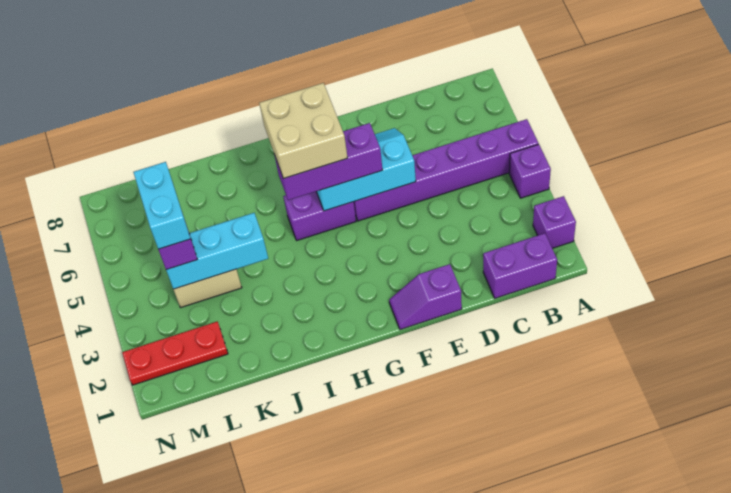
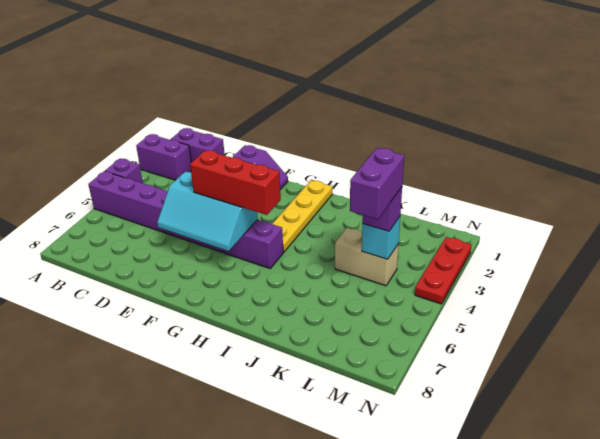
purple 1x1 brick [533,196,576,248] -> purple 1x2 brick [136,134,191,180]
purple 1x3 brick [275,123,382,200] -> red 1x3 brick [190,150,281,215]
tan 2x2 brick [259,83,348,179] -> none
none -> yellow 1x4 plate [272,180,333,252]
cyan 1x3 brick [166,213,268,289] -> cyan 1x1 brick [362,217,400,259]
red 1x3 plate [122,322,228,385] -> red 1x3 plate turned to [415,237,471,304]
cyan 1x2 brick [133,162,191,249] -> purple 1x2 brick [350,148,404,219]

